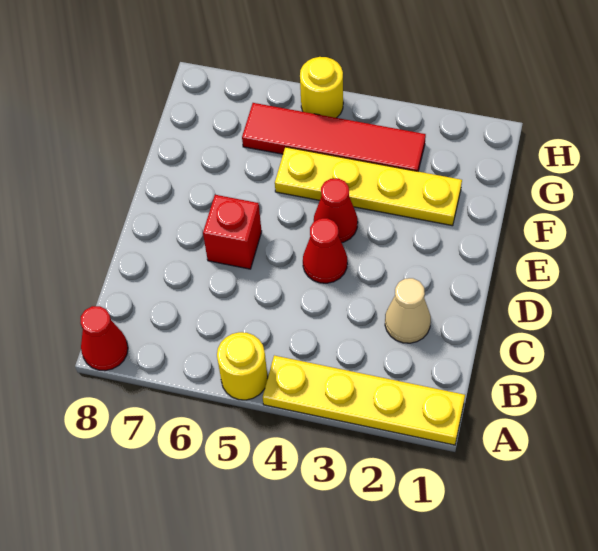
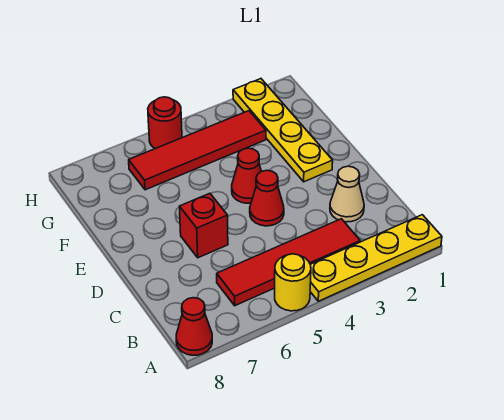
none -> red 1x4 tile [217,219,360,306]
yellow 1x4 plate [275,147,462,226] -> yellow 1x4 plate turned to [233,79,333,182]
yellow 1x1 round brick [300,57,343,118] -> red 1x1 round brick [148,97,182,149]

